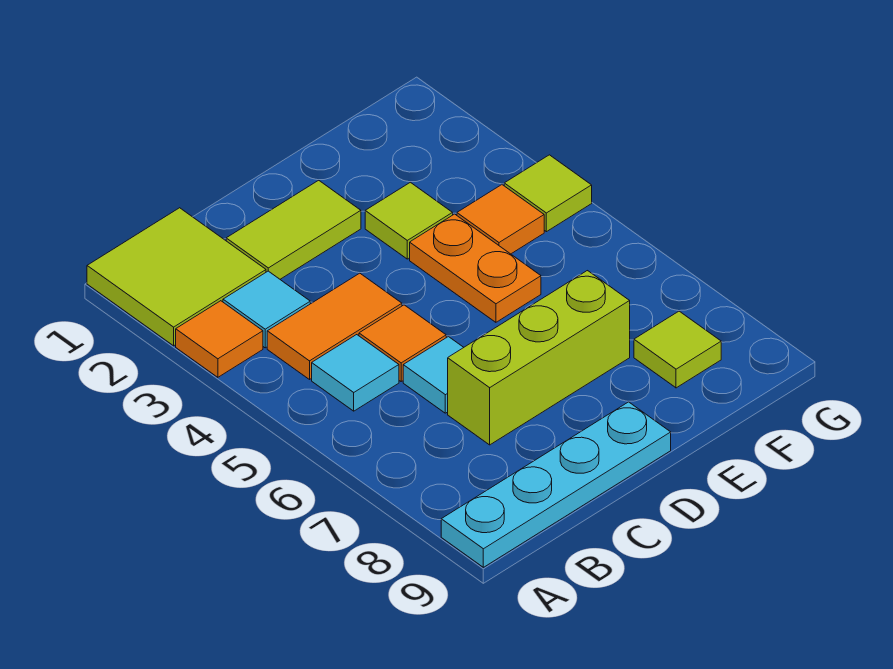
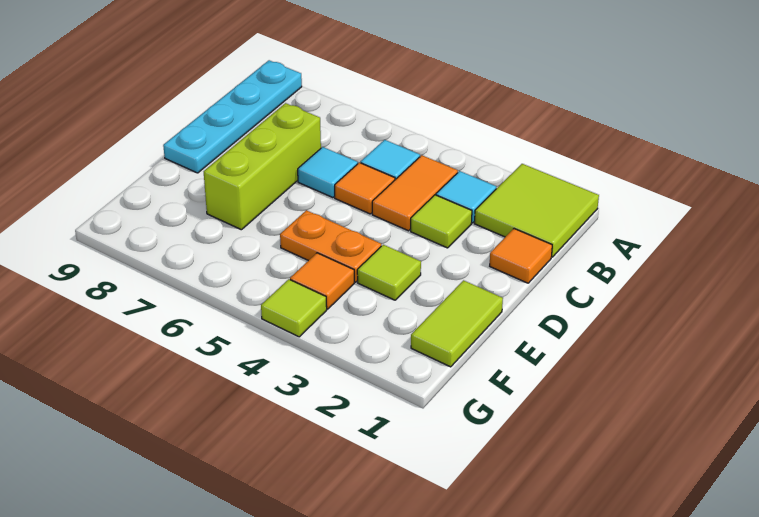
orange 1x1 tile [176,301,263,377] -> orange 1x1 tile moved to [490,229,552,283]
lime 1x2 tile [226,180,361,279] -> lime 1x2 tile moved to [411,280,503,367]
lime 1x1 tile [634,311,721,388] -> lime 1x1 tile moved to [411,195,472,248]

